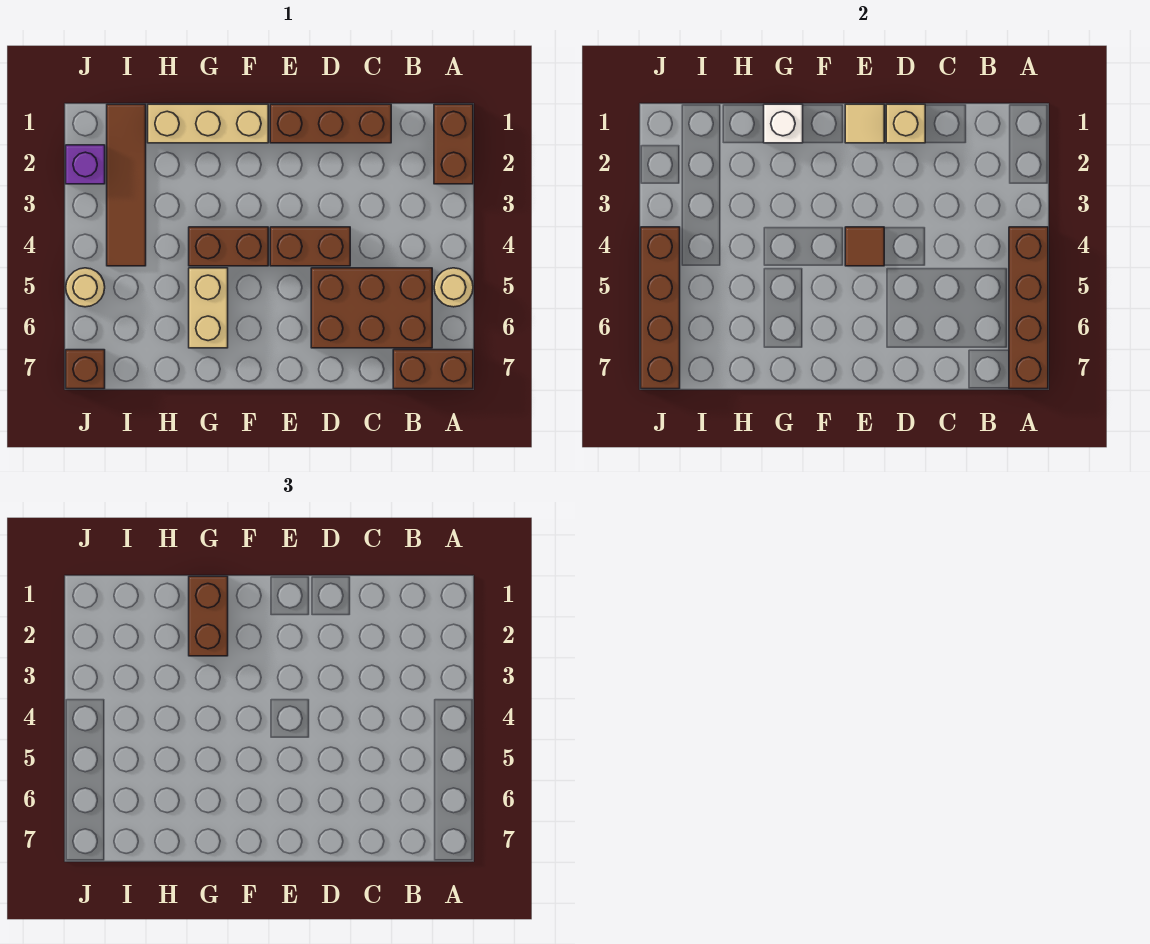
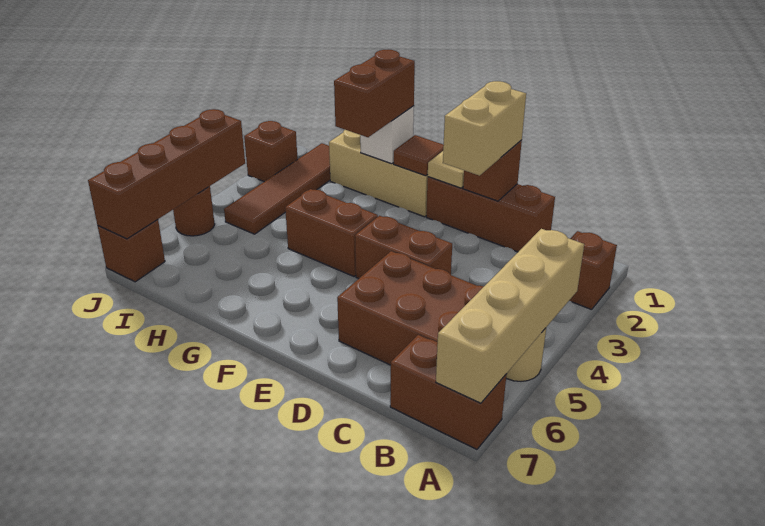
brown 1x2 brick [434,104,473,184] -> brown 1x1 brick [569,231,617,310]
brown 1x4 brick [1009,227,1048,389] -> tan 1x4 brick [436,229,584,403]
tan 1x1 brick [886,104,925,143] -> brown 1x1 brick [463,140,522,201]
brown 1x1 tile [845,227,884,266] -> brown 1x1 tile moved to [394,135,444,176]
tan 1x2 brick [189,268,228,348] -> tan 1x2 brick moved to [443,81,526,176]
purple 1x1 brick [66,145,105,184] -> brown 1x1 brick [244,121,298,182]
tan 1x1 round brick [66,268,105,307] -> brown 1x1 round brick [173,186,215,236]

